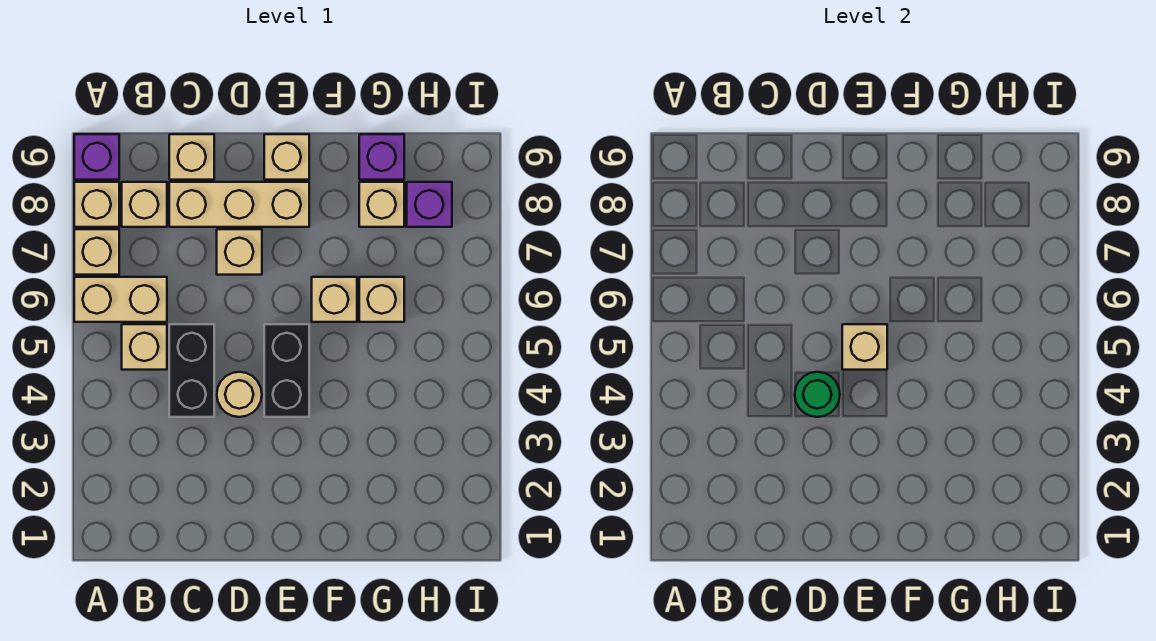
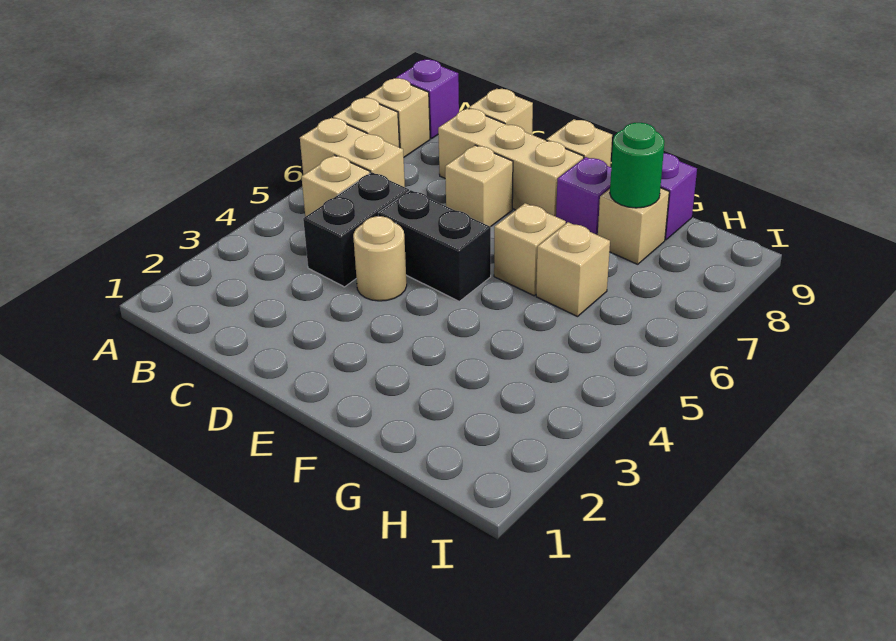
tan 1x1 brick [122,182,167,227] -> none
green 1x1 round brick [795,372,840,417] -> green 1x1 round brick moved to [610,123,665,208]
black 1x2 brick [264,324,309,417] -> black 1x2 brick turned to [378,190,491,301]
tan 1x1 brick [842,324,887,370] -> none
purple 1x1 brick [407,182,452,227] -> purple 1x1 brick moved to [556,157,611,235]

